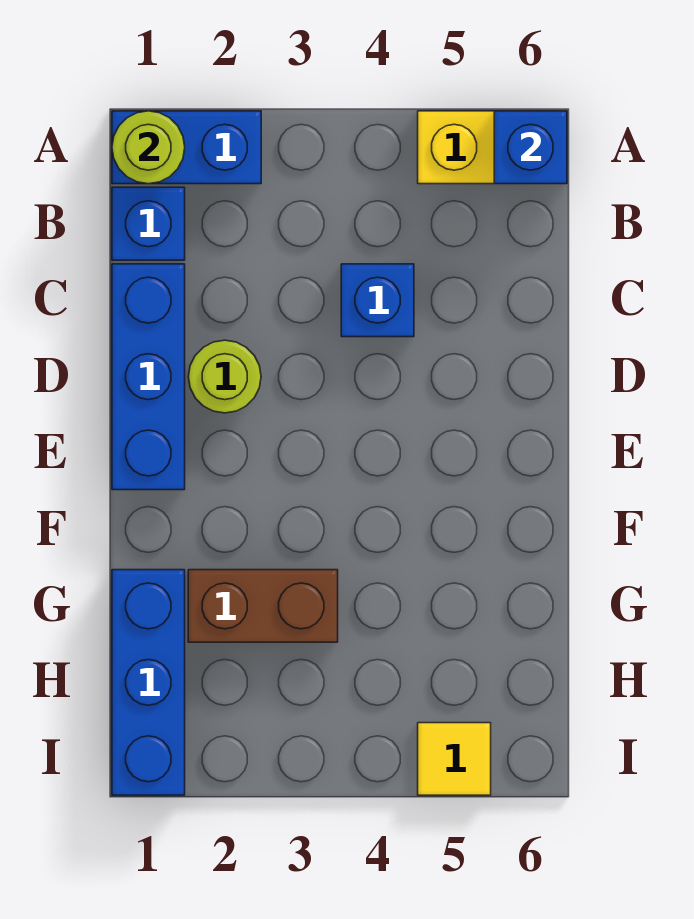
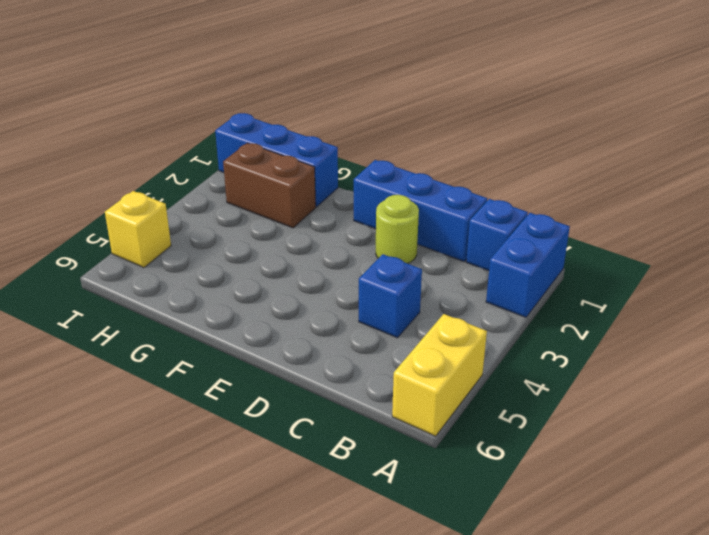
lime 1x1 round brick [112,111,185,184] -> none
blue 1x1 brick [494,111,567,184] -> none
brown 1x2 brick [188,570,338,642] -> brown 1x2 brick turned to [223,143,316,228]
yellow 1x1 tile [418,723,491,795] -> yellow 1x1 brick [105,191,171,268]

